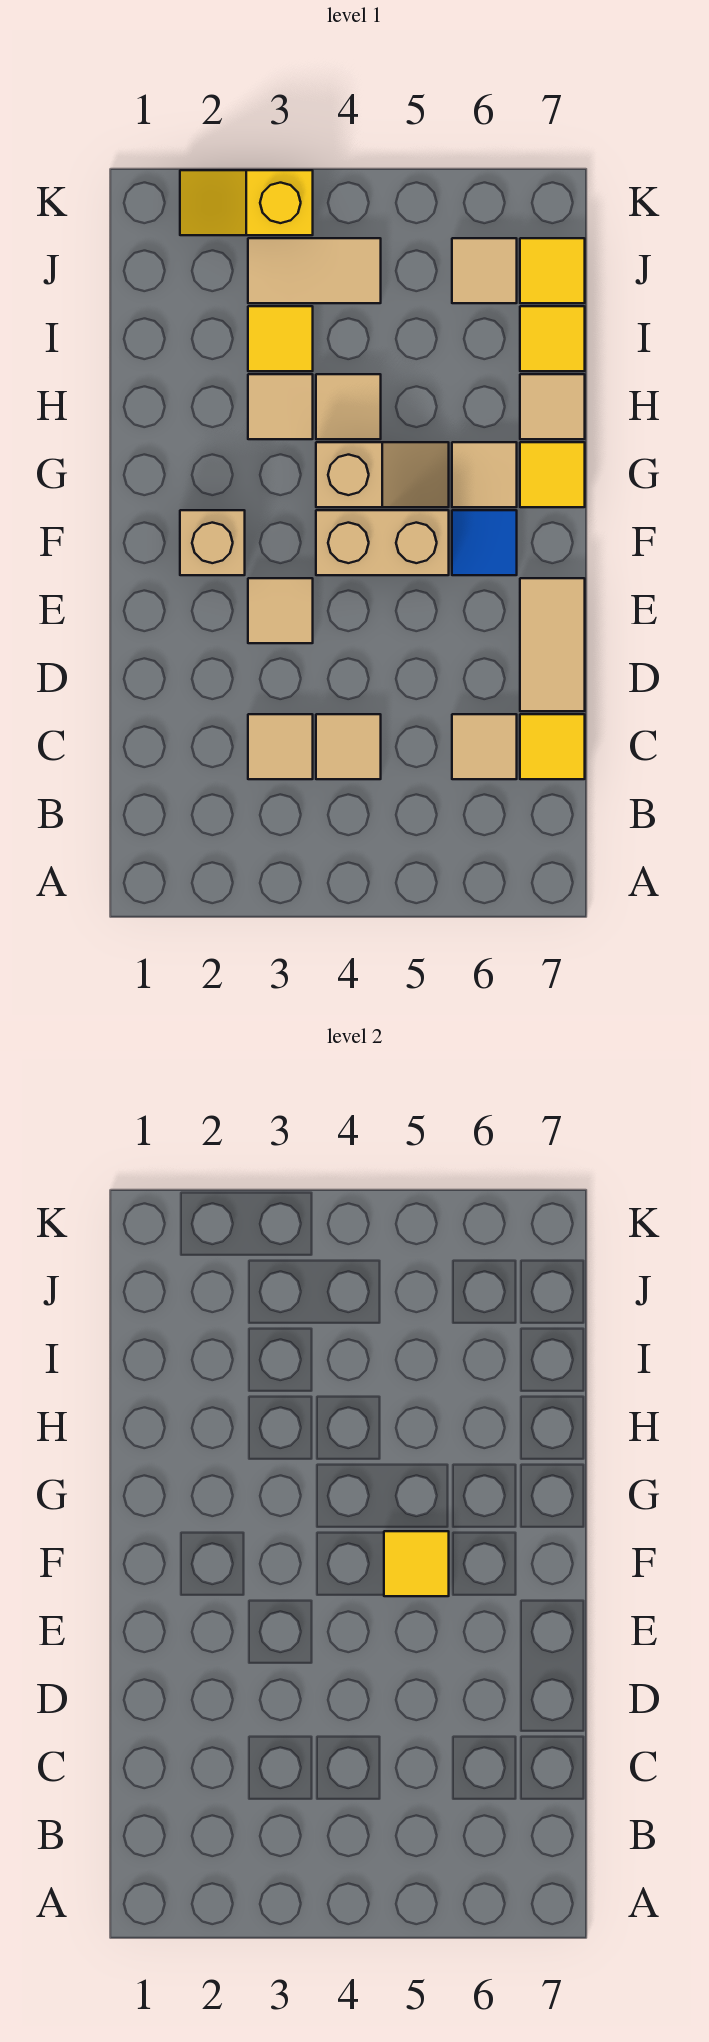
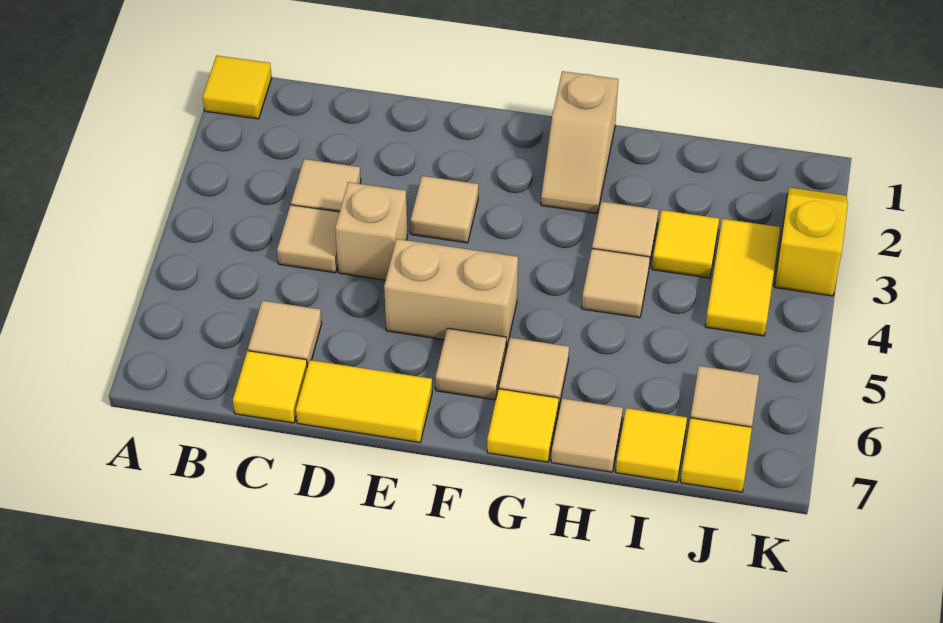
tan 1x2 tile [520,578,585,711] -> yellow 1x2 tile [296,360,432,442]
tan 1x1 brick [180,510,245,575] -> tan 1x1 brick moved to [335,182,408,280]
tan 1x2 brick [316,510,449,575] -> tan 1x2 brick turned to [384,239,518,349]
yellow 1x1 tile [384,1531,449,1596] -> yellow 1x1 tile moved to [203,56,272,119]
blue 1x1 tile [452,510,517,575] -> tan 1x1 tile [436,328,506,400]
tan 1x2 slope [316,442,449,507] -> tan 1x2 slope moved to [541,71,618,213]
tan 1x2 tile [248,238,381,303] -> yellow 1x2 tile [705,219,780,336]

